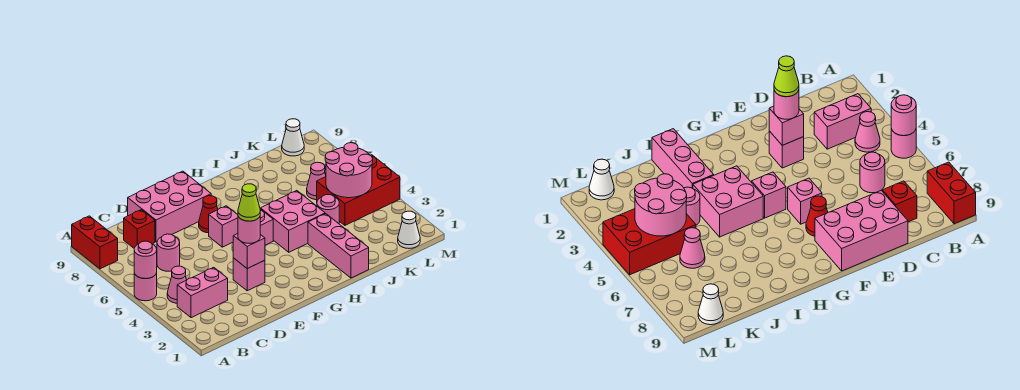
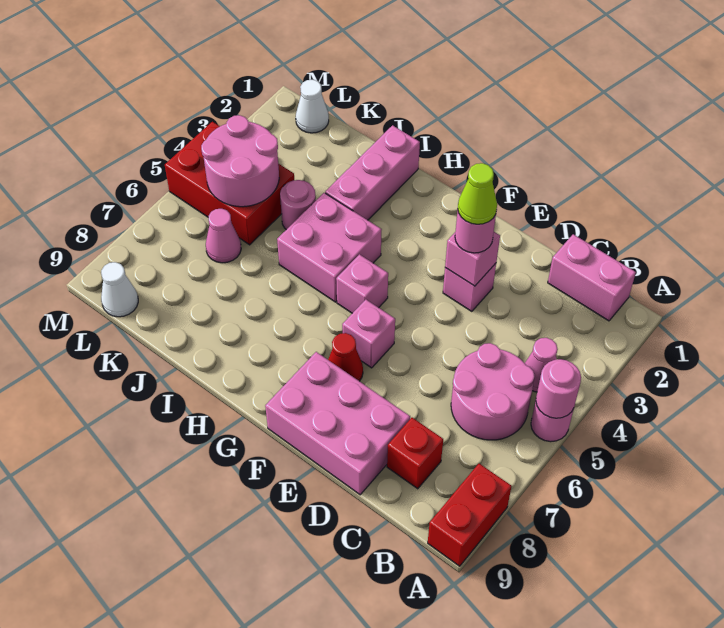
pink 1x2 brick [177,267,228,318] -> pink 1x2 brick moved to [548,234,636,321]
pink 1x1 round brick [157,234,180,271] -> pink 2x2 round brick [451,343,535,440]

